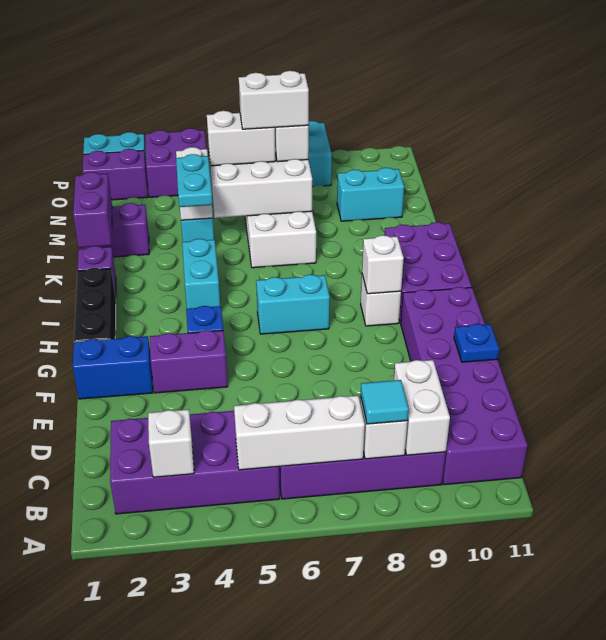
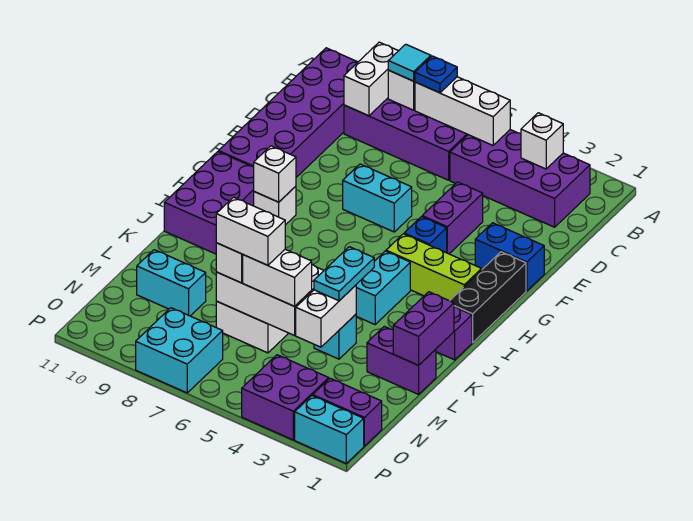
blue 1x1 plate [454,324,499,362] -> blue 1x1 plate moved to [415,56,457,93]
purple 1x2 brick [150,330,228,393] -> purple 1x2 brick turned to [422,182,483,254]
none -> lime 1x3 brick [386,234,482,301]
cyan 1x2 brick [256,275,330,334] -> cyan 1x2 brick moved to [343,164,412,232]

